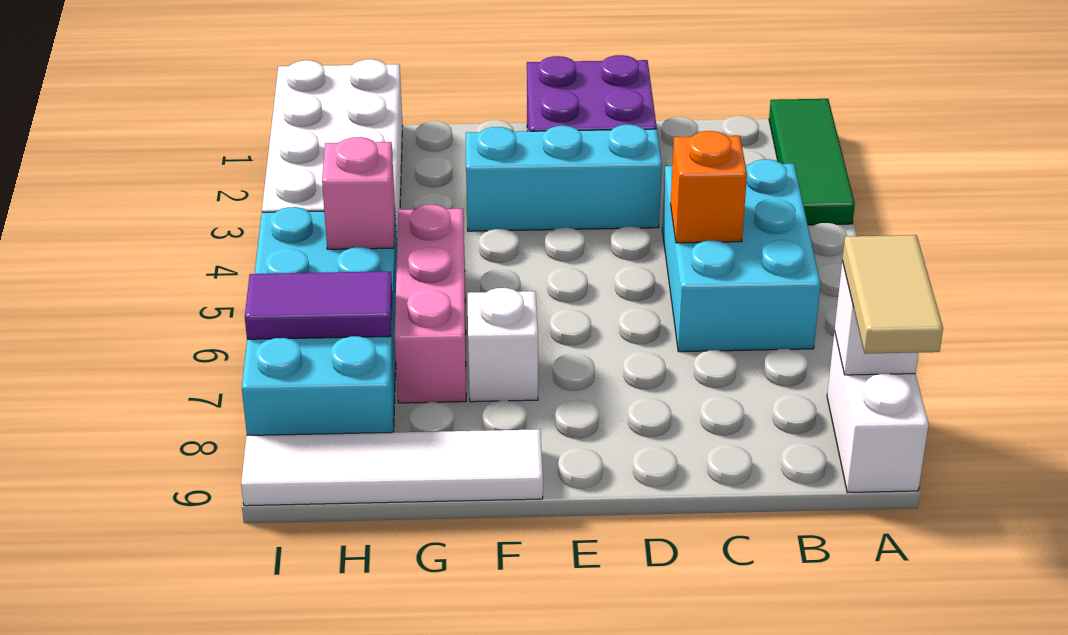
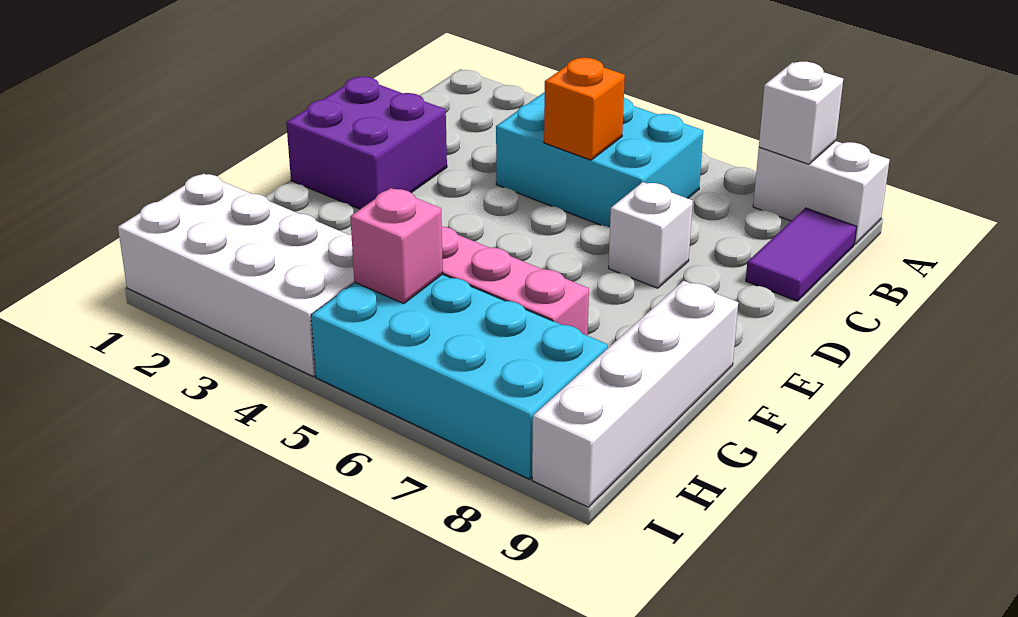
green 1x3 tile [769,99,855,225] -> none
tan 1x2 tile [842,235,943,354] -> none
cyan 1x3 brick [466,125,662,231] -> none
white 1x1 brick [468,288,538,402] -> white 1x1 brick moved to [609,182,693,288]
white 1x4 tile [241,429,543,506] -> white 1x4 brick [532,281,738,507]
purple 1x2 tile [245,271,392,339] -> purple 1x2 tile moved to [746,208,856,301]

